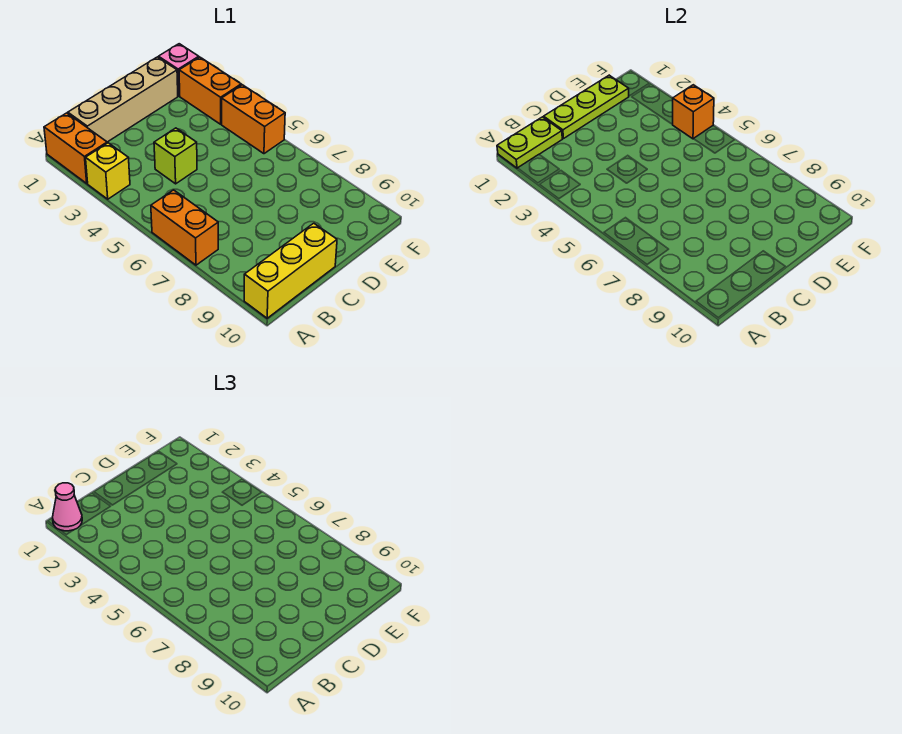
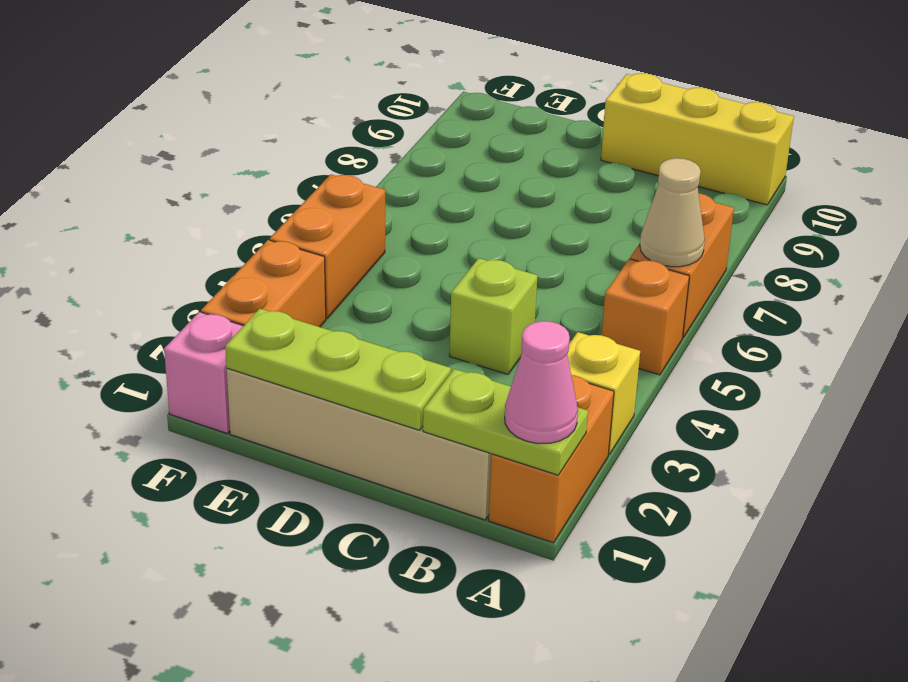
none -> tan 1x1 cone [640,158,705,267]
orange 1x1 brick [672,85,714,139] -> orange 1x1 brick moved to [602,259,689,375]

